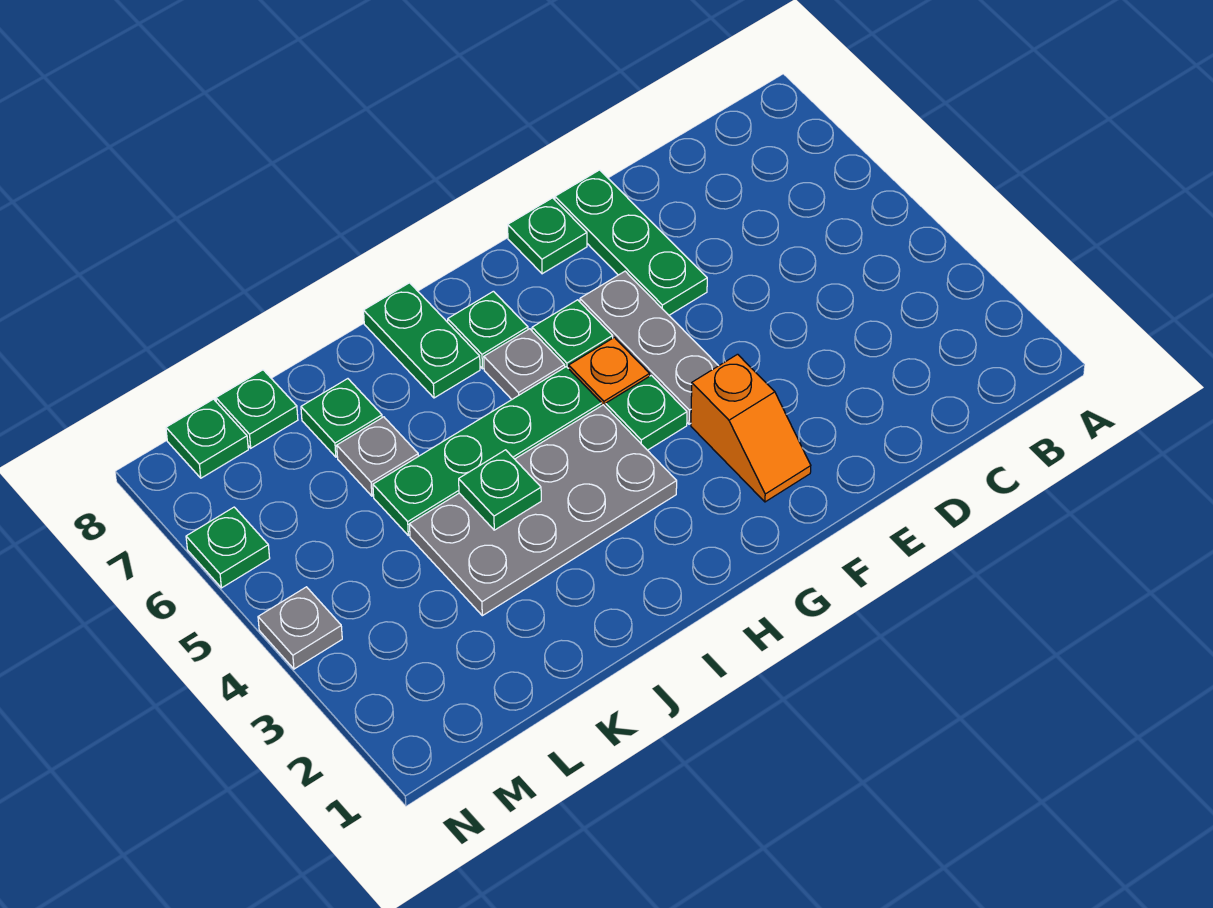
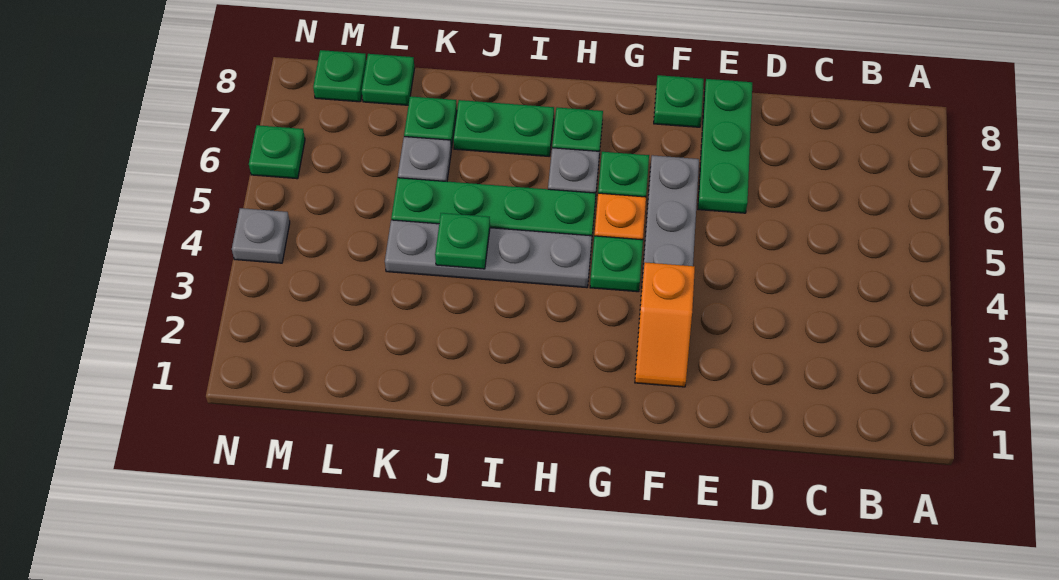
grey 2x4 plate [409,405,677,616] -> grey 1x4 plate [385,220,592,288]
green 1x2 plate [364,283,480,398] -> green 1x2 plate turned to [453,100,554,156]

